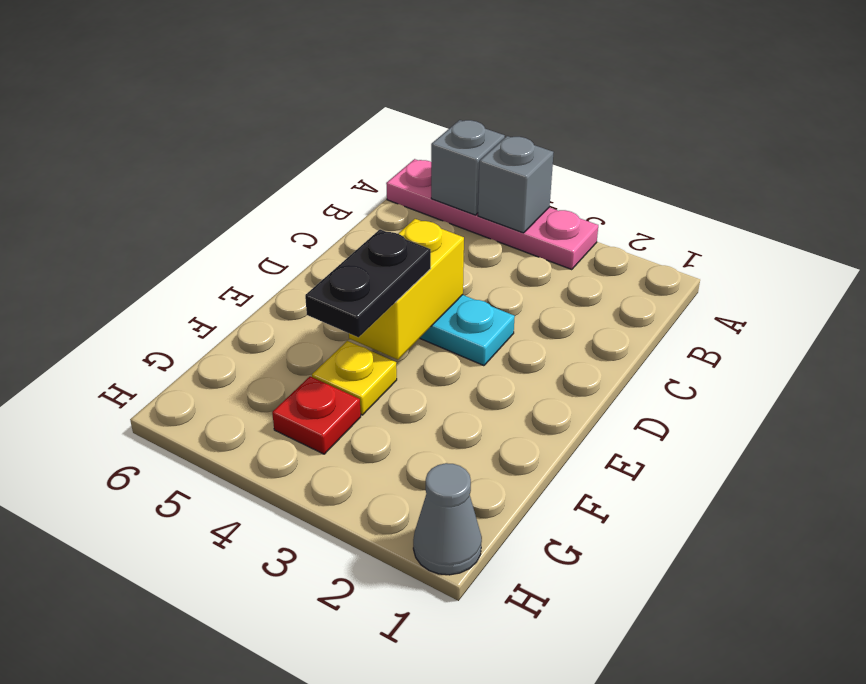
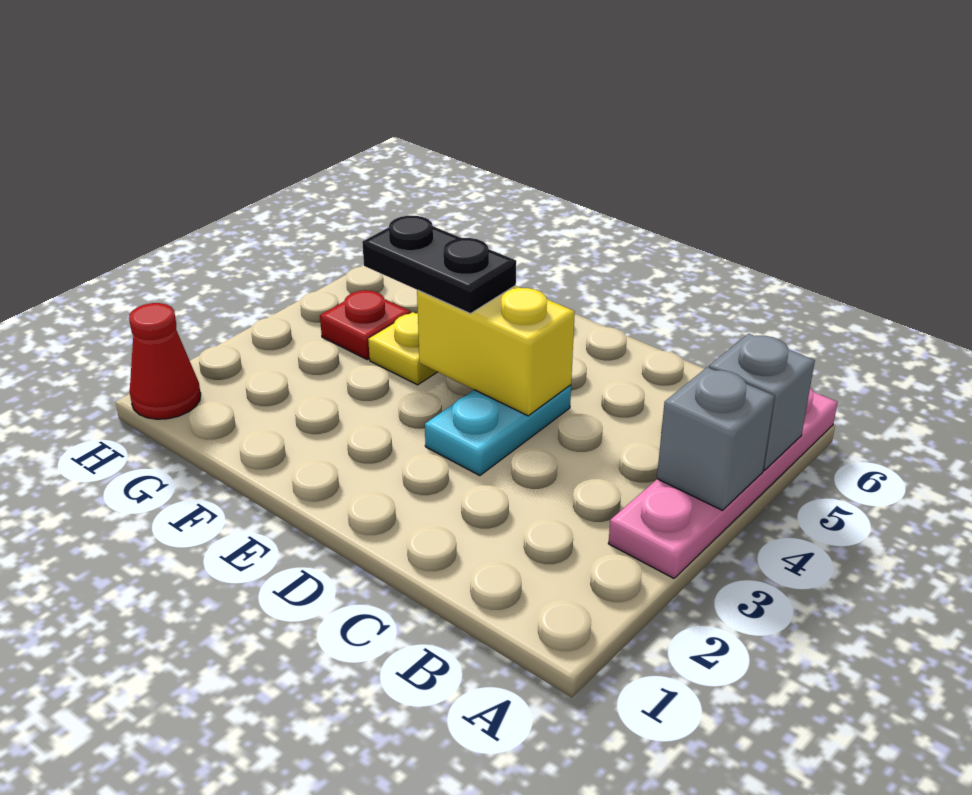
grey 1x1 cone [413,463,482,575] -> red 1x1 cone [129,303,201,419]

